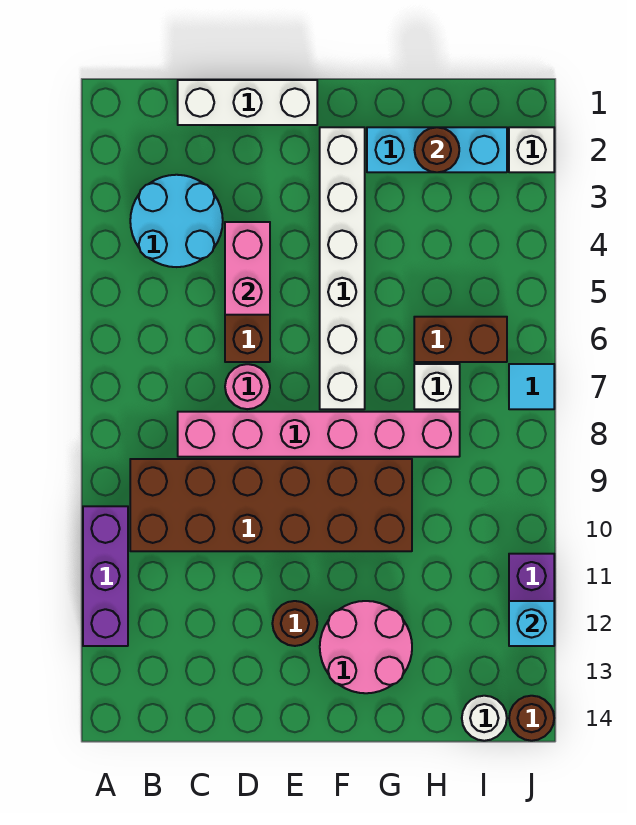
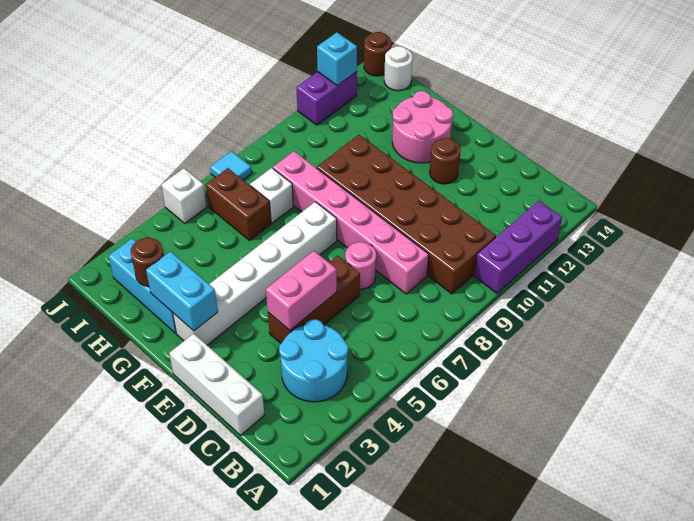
none -> cyan 1x2 brick [146,251,218,331]
white 1x1 brick [509,127,554,172] -> white 1x1 brick moved to [162,168,207,223]

